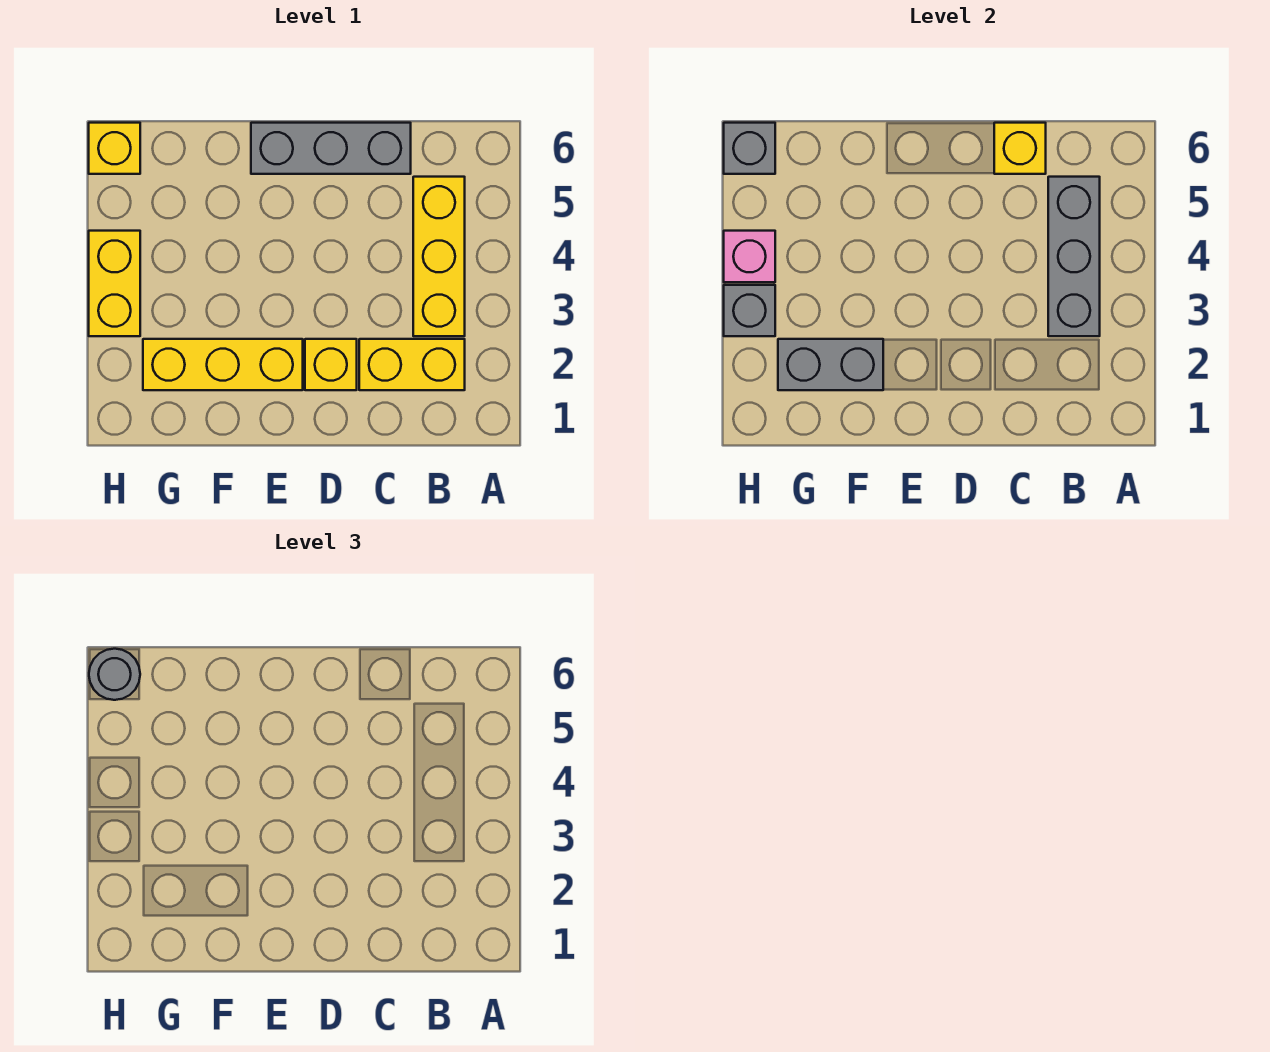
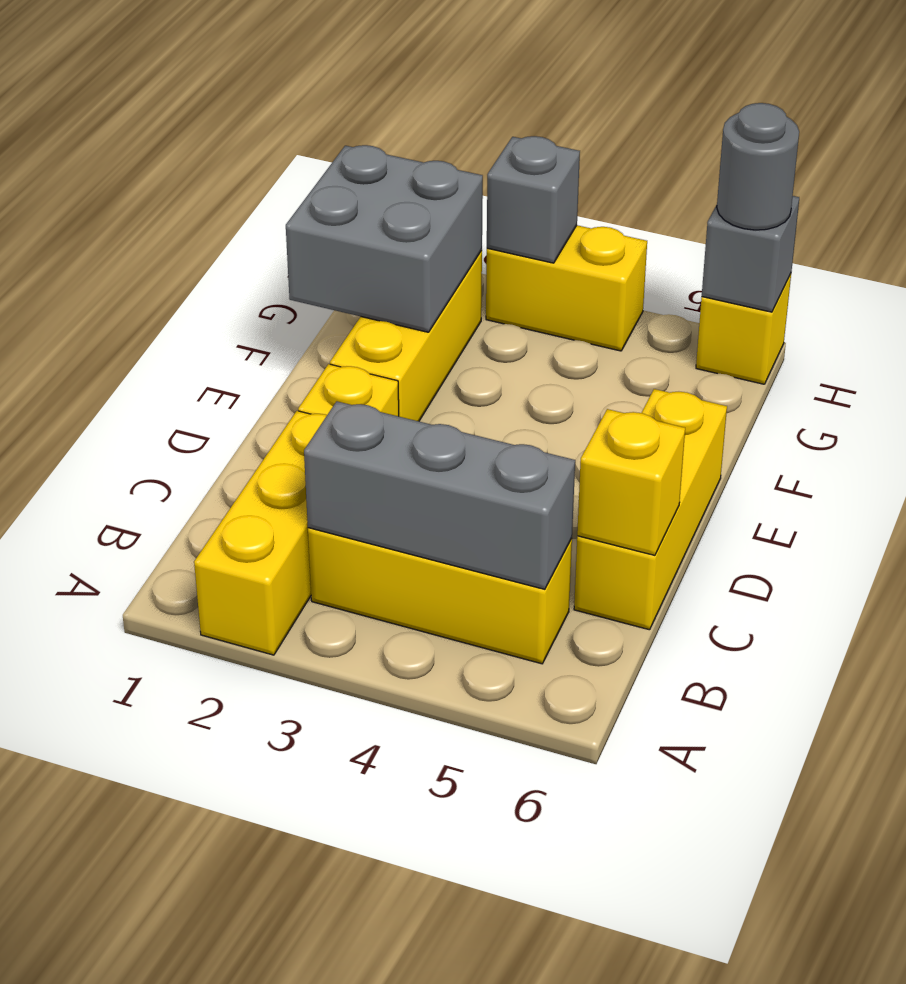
yellow 1x2 brick [359,339,465,390] -> yellow 1x3 brick [194,411,327,655]
grey 1x3 brick [251,123,411,174] -> yellow 1x3 brick [574,389,727,630]
grey 1x2 brick [778,339,883,390] -> grey 2x2 brick [286,145,483,332]
pink 1x1 brick [724,231,775,282] -> none

